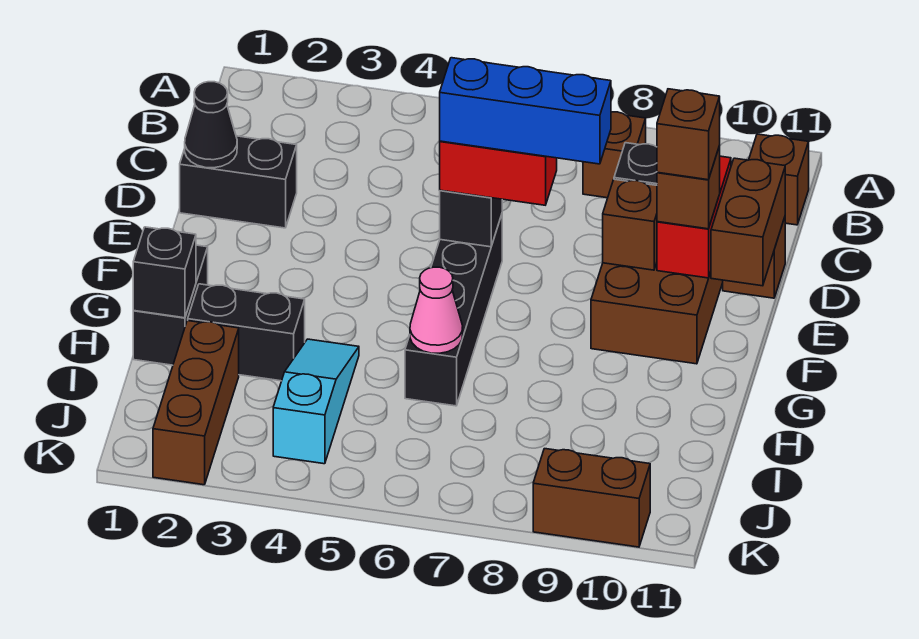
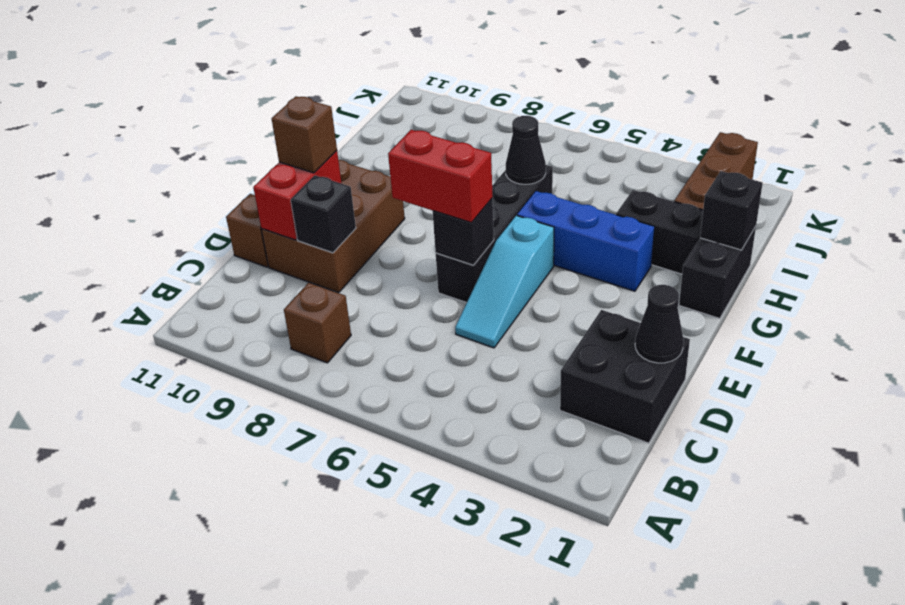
brown 1x1 brick [749,134,809,225] -> none
black 1x2 brick [180,136,297,228] -> black 2x2 brick [560,310,690,443]
brown 1x2 brick [711,158,785,286] -> none
blue 1x3 brick [440,58,611,164] -> blue 1x3 brick moved to [517,191,655,291]
brown 1x1 brick [603,179,657,270] -> none
brown 1x1 brick [657,89,720,180] -> none
cyan 1x3 slope [273,339,359,464] -> cyan 1x3 slope moved to [455,215,554,348]
pink 1x1 cone [410,267,463,353] -> black 1x1 cone [506,116,546,184]
brown 1x2 brick [533,449,650,547] -> none

